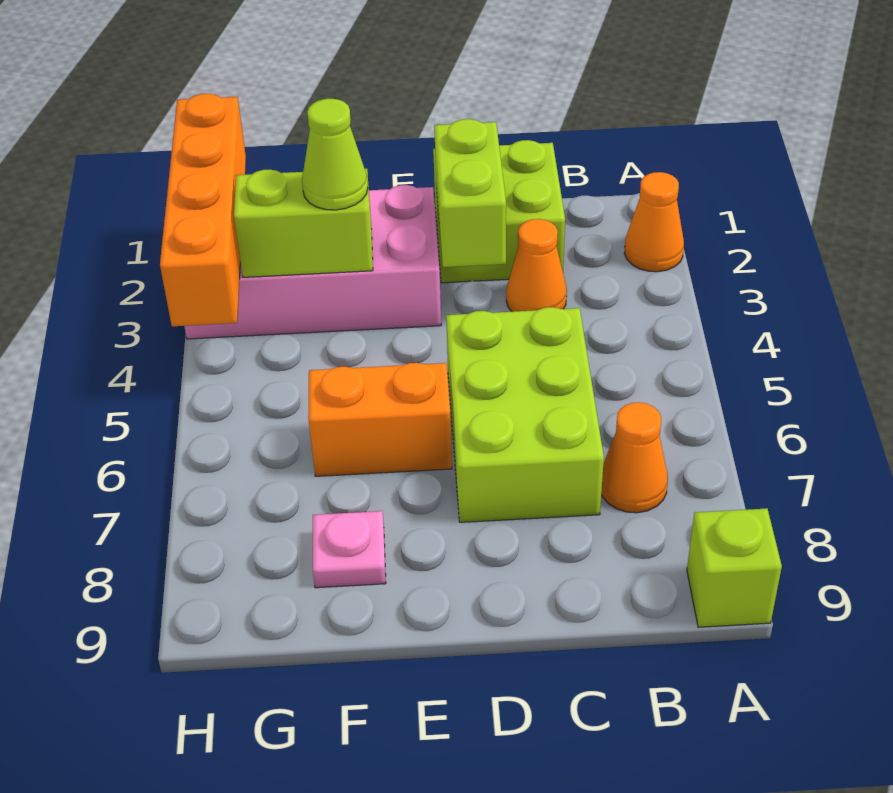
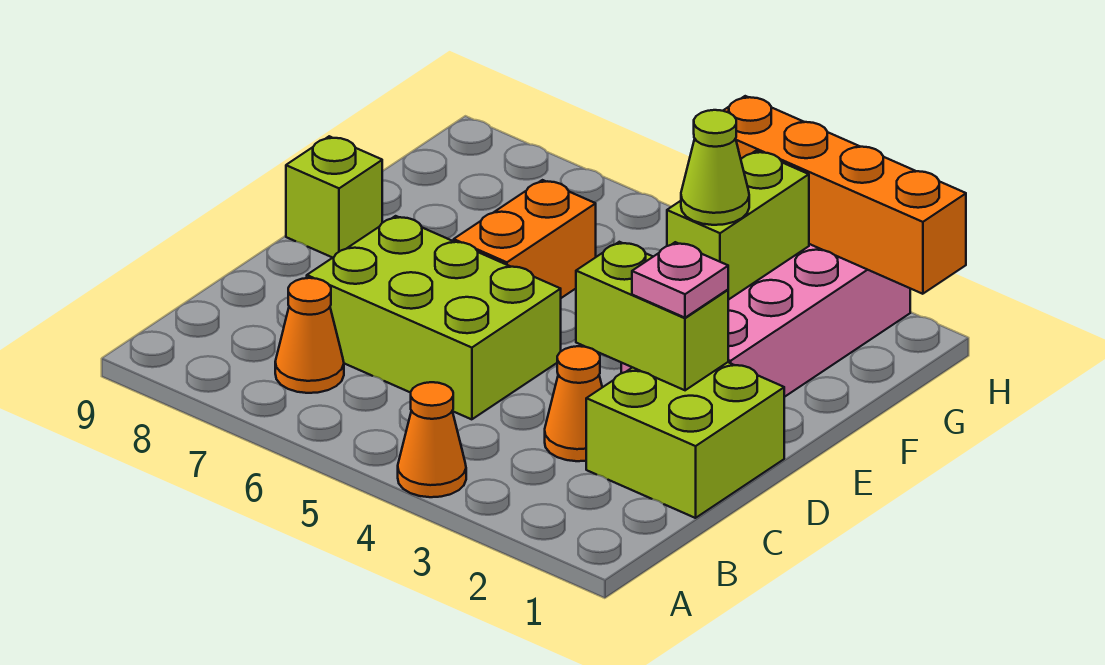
orange 1x1 cone [624,172,684,272] -> orange 1x1 cone moved to [398,382,466,497]
lime 1x1 brick [687,508,782,627] -> lime 1x1 brick moved to [286,136,382,258]
pink 1x1 plate [313,511,386,588] -> pink 1x1 plate moved to [632,242,728,318]

